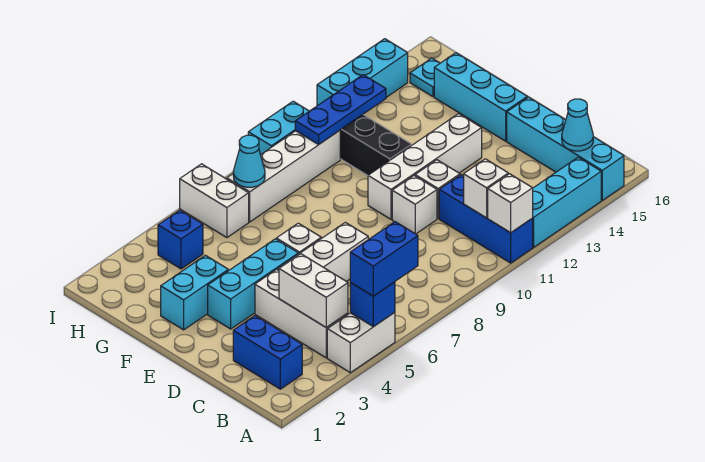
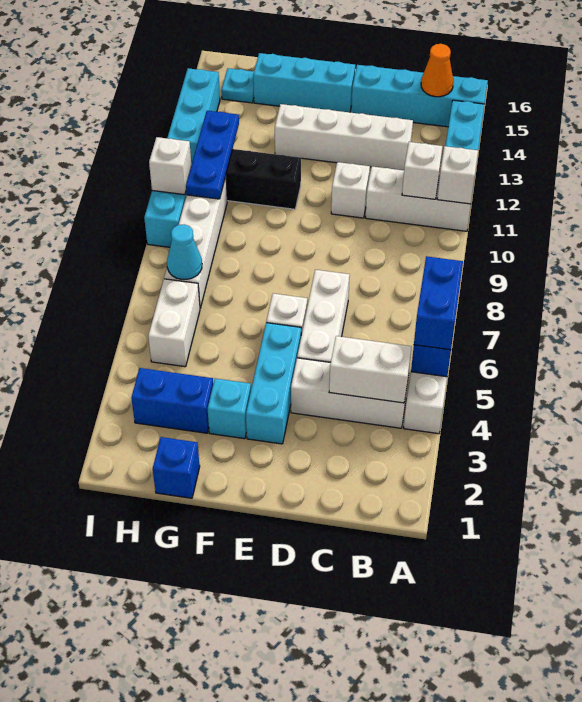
blue 1x3 brick [439,175,533,263] -> white 1x3 brick [365,166,471,231]
blue 1x2 brick [233,316,302,389] -> blue 1x2 brick moved to [131,368,213,433]
cyan 1x1 cone [562,99,593,151] -> orange 1x1 cone [421,44,453,97]
white 1x1 brick [392,176,437,234] -> white 1x1 brick moved to [149,137,191,195]
white 1x4 brick [368,114,482,219] -> white 1x4 brick turned to [275,104,413,170]
cyan 1x2 brick [161,255,228,330] -> cyan 1x1 brick [208,378,251,439]
blue 1x1 brick [158,210,203,269] -> blue 1x1 brick moved to [153,437,200,498]
white 1x2 brick [180,164,249,238] -> white 1x2 brick turned to [148,279,200,367]

